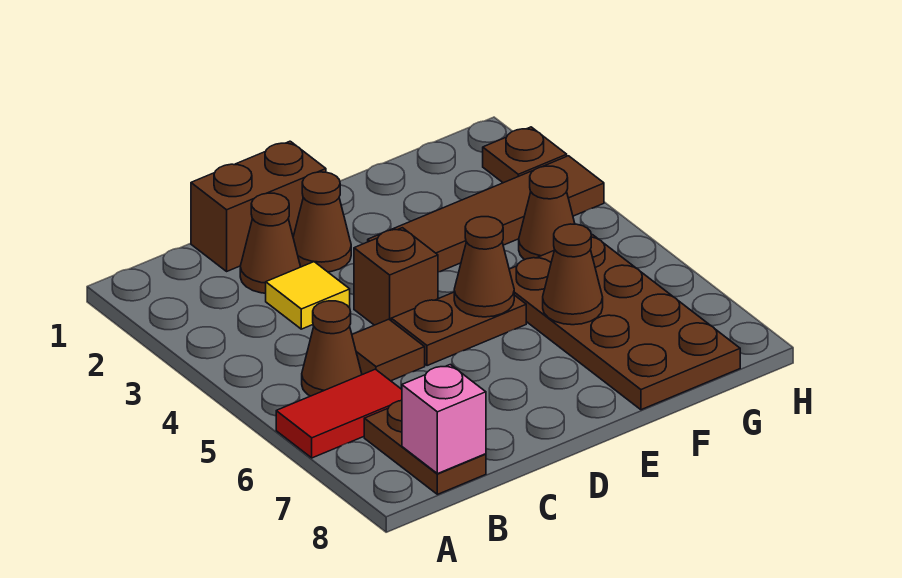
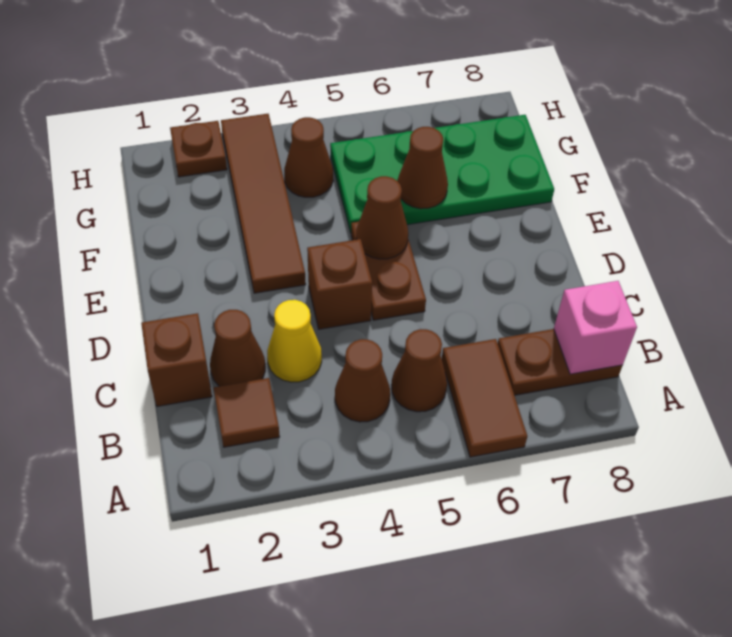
red 1x2 tile [276,369,402,458] -> brown 1x2 tile [442,339,527,457]
brown 1x2 brick [191,141,326,271] -> brown 1x1 brick [141,313,212,406]
yellow 1x1 tile [266,262,350,329] -> yellow 1x1 cone [267,300,322,382]
brown 1x1 tile [352,319,425,381] -> brown 1x1 tile moved to [214,378,280,447]
brown 1x1 cone [293,172,351,272] -> brown 1x1 cone moved to [335,339,390,422]
brown 2x4 plate [509,235,740,410] -> green 2x4 plate [330,115,554,233]

